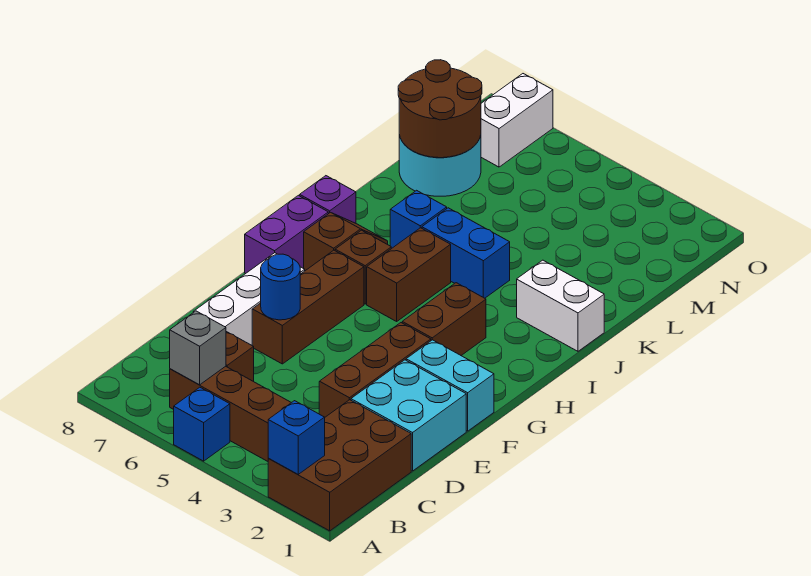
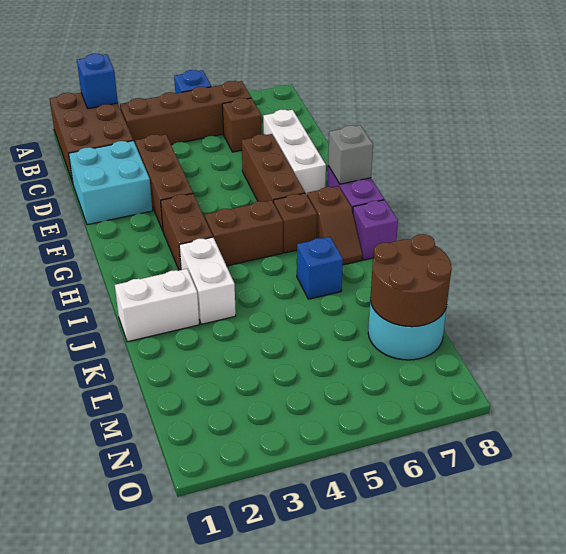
grey 1x1 brick [170,311,226,385] -> grey 1x1 brick moved to [328,125,373,184]
blue 1x1 round brick [261,254,300,320] -> none
cyan 1x2 brick [406,340,494,431] -> none
brown 1x2 brick [367,228,451,321] -> brown 1x2 brick turned to [205,200,283,266]
blue 1x2 brick [422,208,510,298] -> none
white 1x2 brick [481,74,553,167] -> white 1x2 brick moved to [179,237,236,324]

